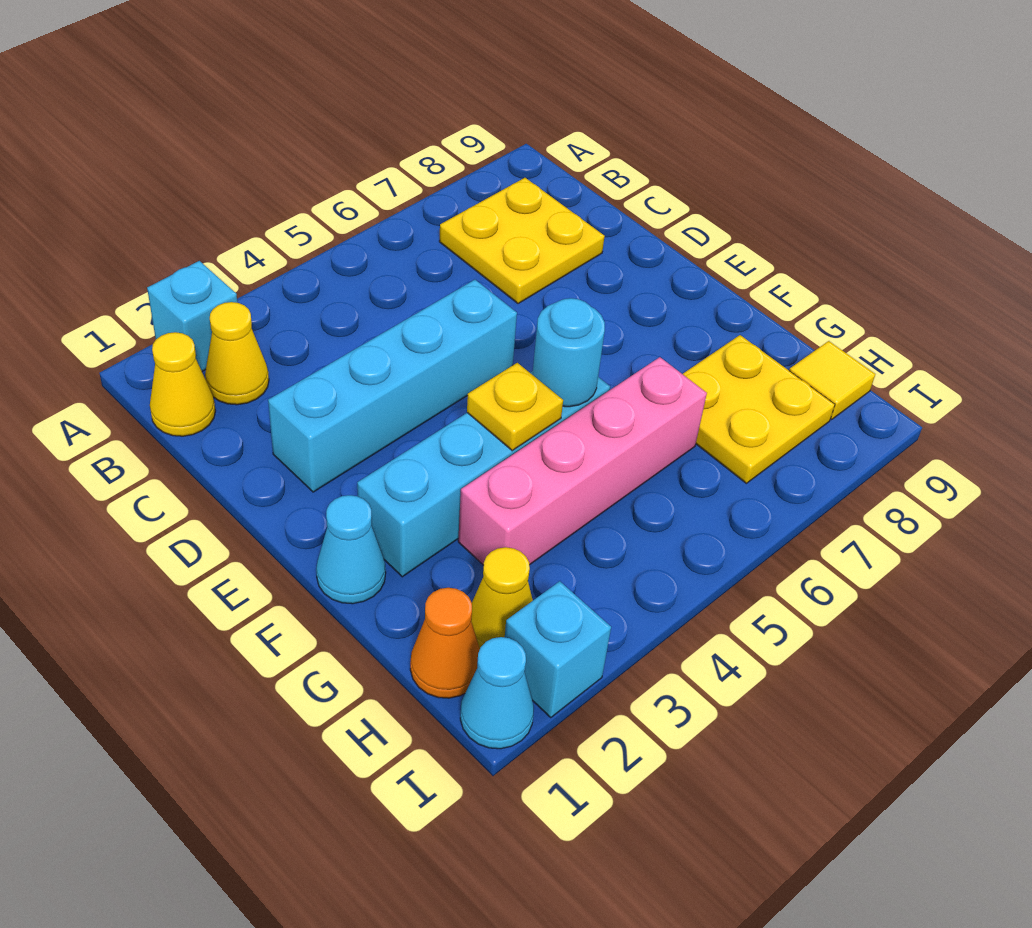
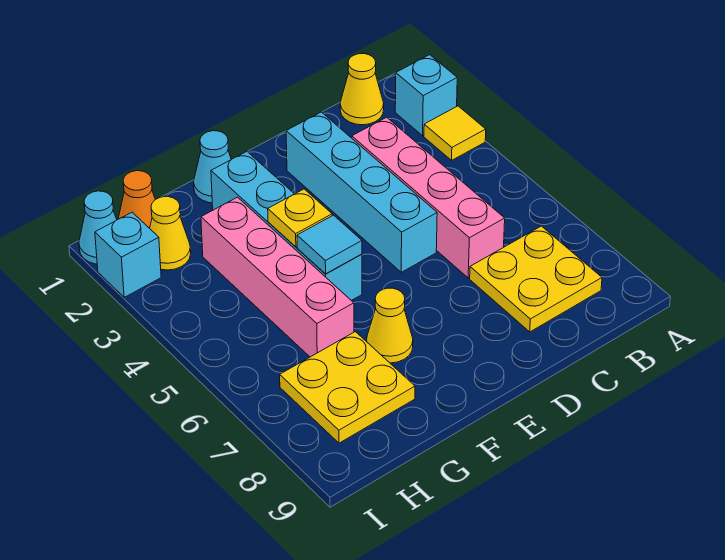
yellow 1x1 cone [205,302,269,405] -> yellow 1x1 cone moved to [367,288,413,363]
none -> pink 1x4 brick [352,117,505,278]
cyan 1x1 round brick [532,298,605,407] -> cyan 1x1 tile [297,215,362,274]
yellow 1x1 tile [789,341,875,420] -> yellow 1x1 tile moved to [424,106,486,160]

